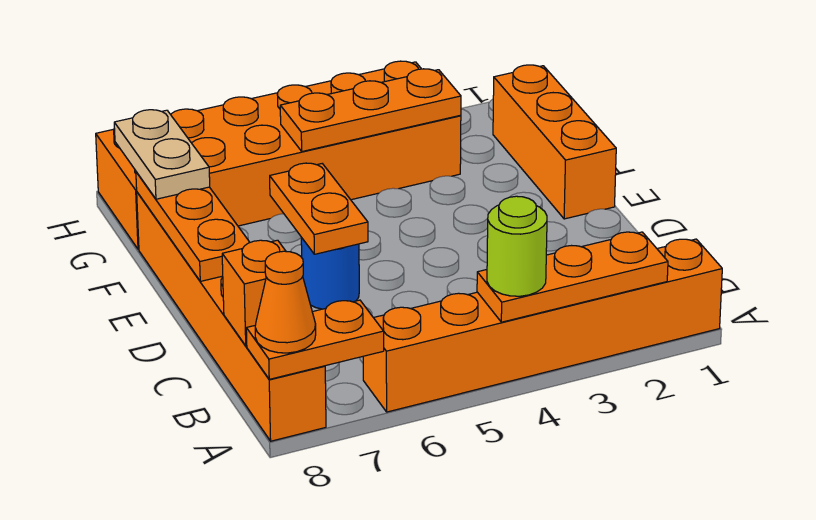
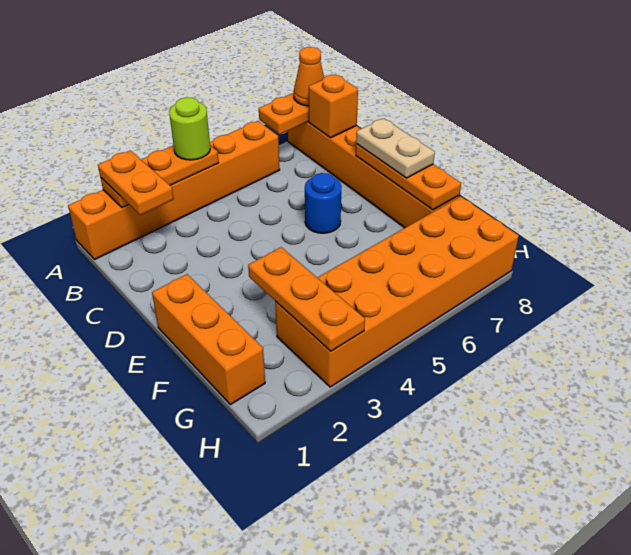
orange 1x2 plate [270,163,368,254] -> orange 1x2 plate moved to [98,151,174,215]
tan 1x2 plate [114,110,210,199] -> tan 1x2 plate moved to [356,118,435,178]
orange 1x3 plate [280,69,461,151] -> orange 1x3 plate turned to [248,247,365,351]

